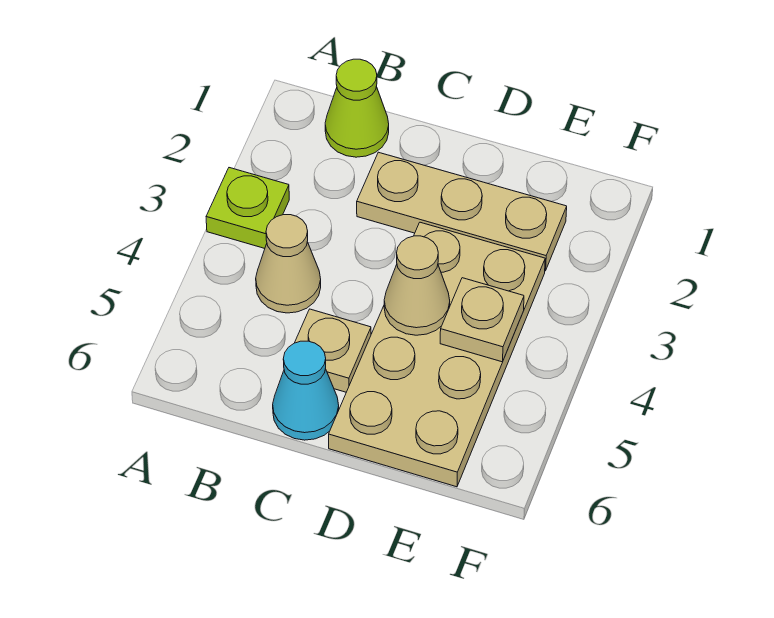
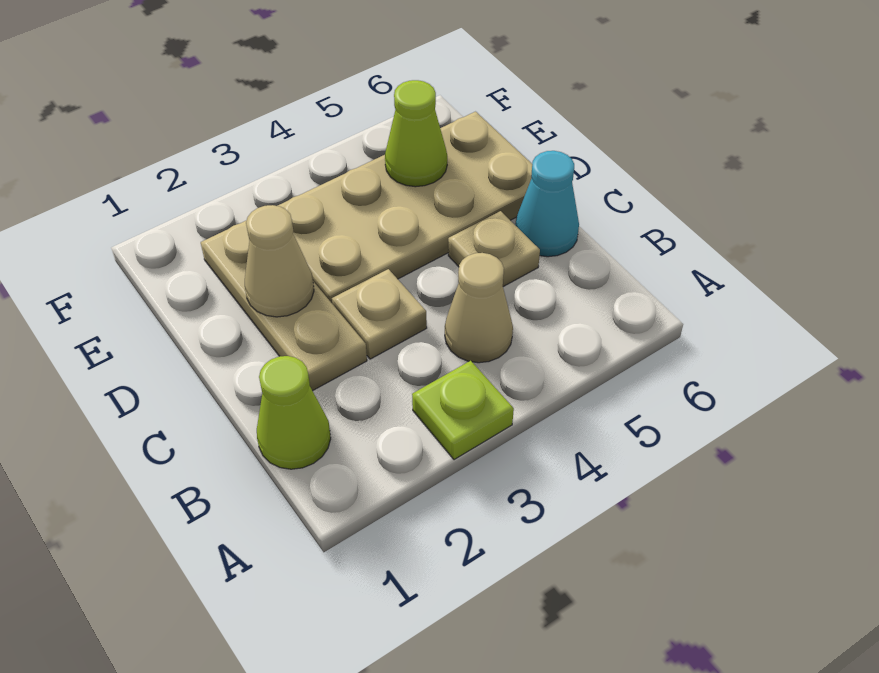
tan 1x1 cone [384,236,450,335] -> tan 1x1 cone moved to [245,205,314,317]
tan 1x1 plate [440,278,524,362] -> tan 1x1 plate moved to [332,269,427,359]
none -> lime 1x1 cone [385,80,447,187]

